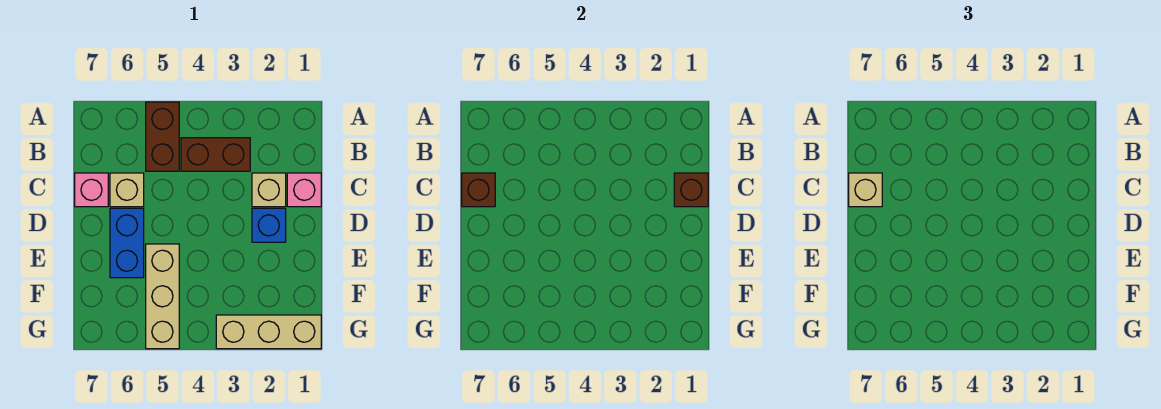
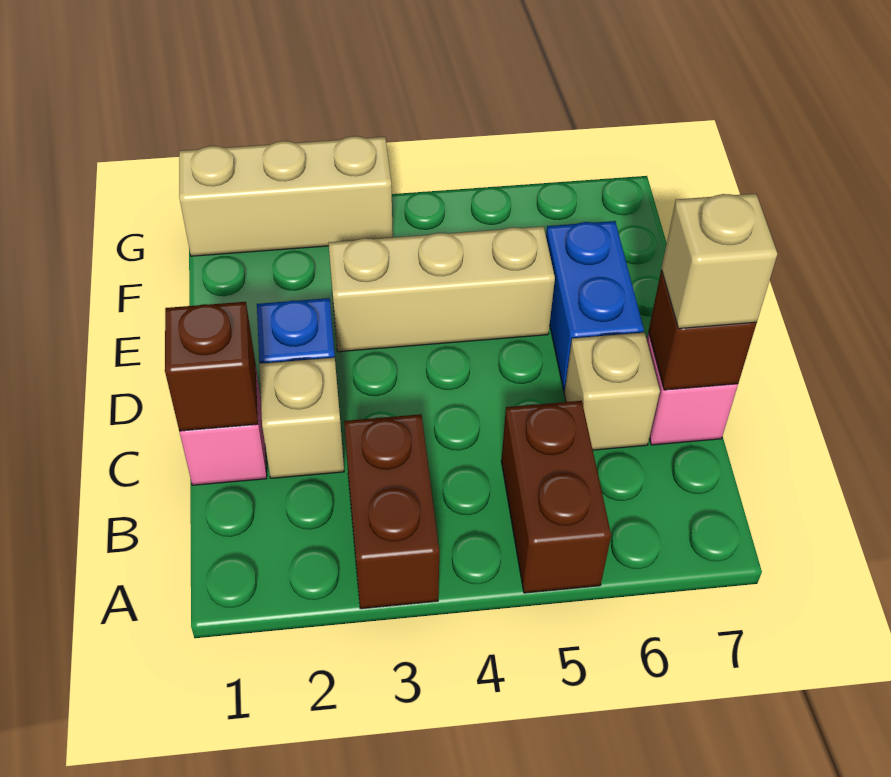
brown 1x2 brick [181,138,250,171] -> brown 1x2 brick turned to [344,414,439,609]
tan 1x3 brick [146,244,179,349] -> tan 1x3 brick turned to [329,226,555,352]

